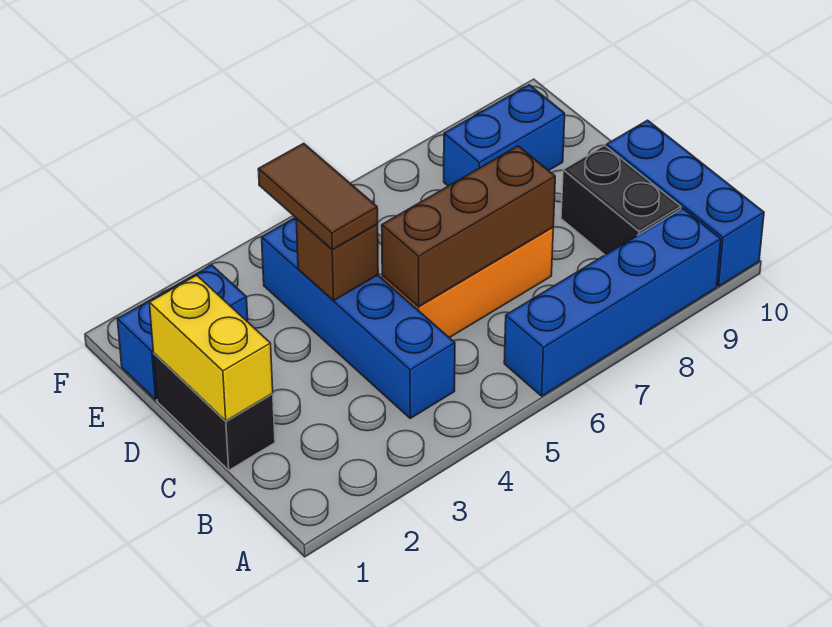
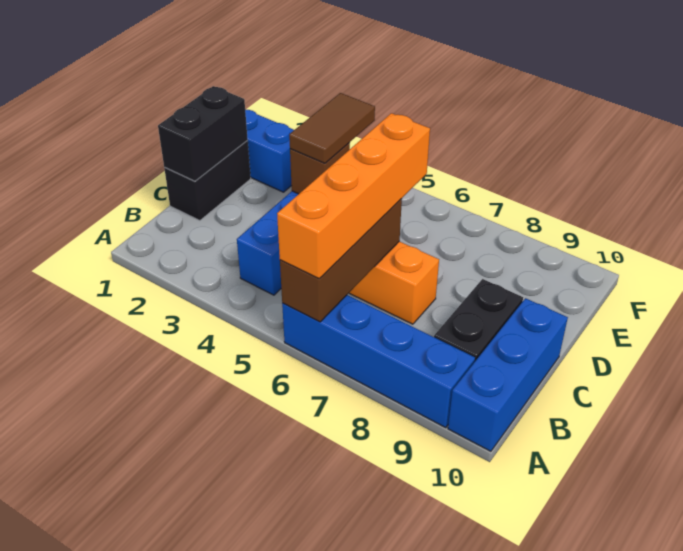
none -> orange 1x4 brick [277,113,430,278]
yellow 1x2 brick [149,275,273,421] -> black 1x2 brick [158,86,248,181]
brown 1x3 brick [382,146,555,307] -> brown 1x3 brick turned to [280,199,402,322]
blue 1x2 brick [444,85,565,186] -> none

